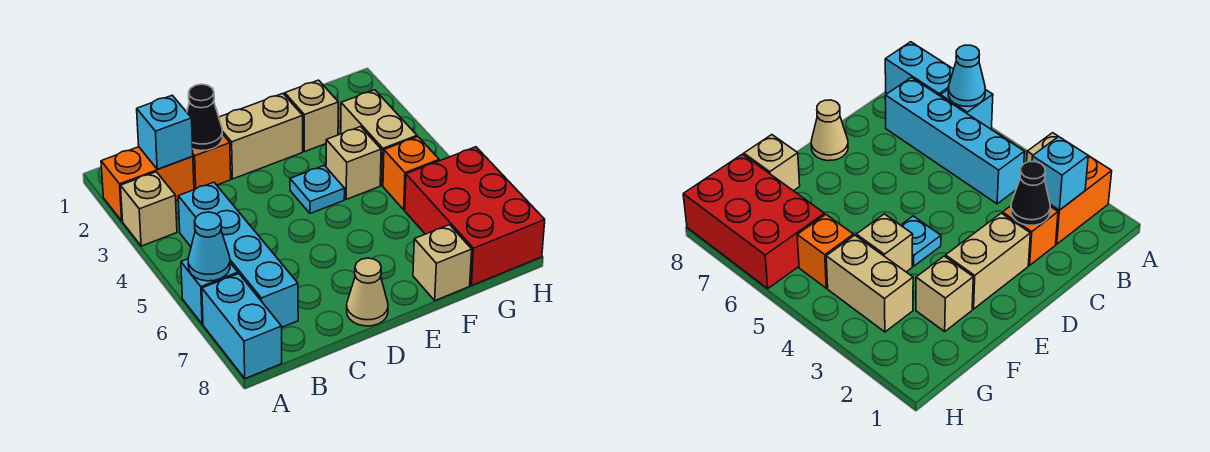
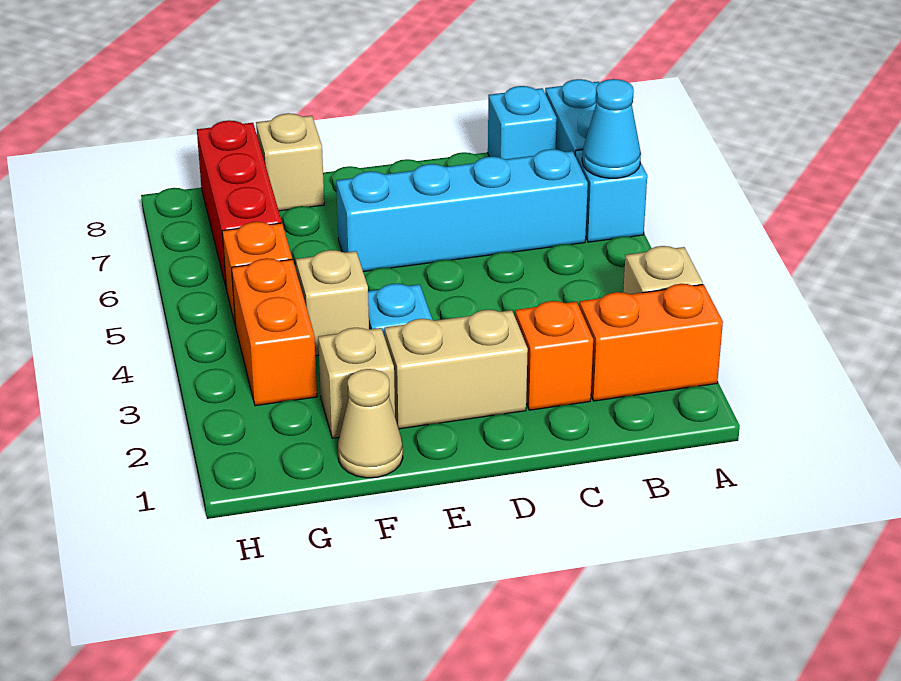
cyan 1x1 brick [137,95,193,169] -> cyan 1x1 brick moved to [488,86,557,159]
cyan 1x4 brick [178,182,298,327] -> cyan 1x4 brick turned to [336,149,588,272]
black 1x1 cone [187,84,223,151] -> none
tan 1x1 cone [347,258,388,326] -> tan 1x1 cone moved to [338,369,403,478]
tan 1x2 brick [341,90,417,185] -> orange 1x2 brick [232,258,317,406]
red 2x3 brick [405,147,545,286] -> red 1x3 brick [197,120,282,286]

